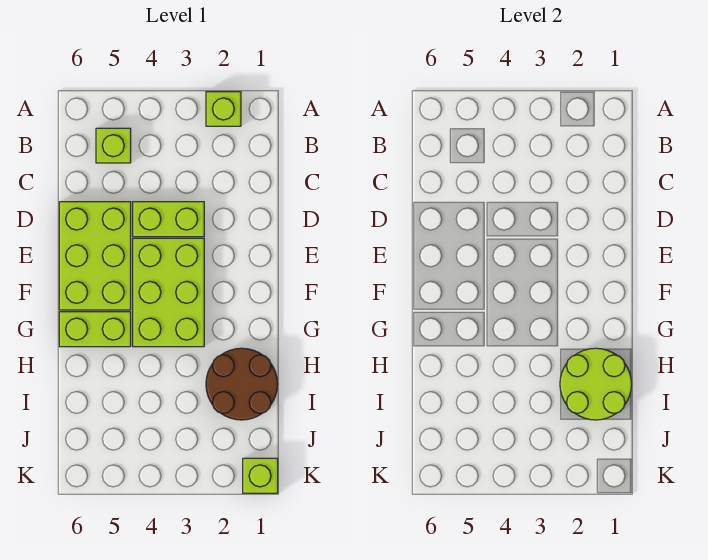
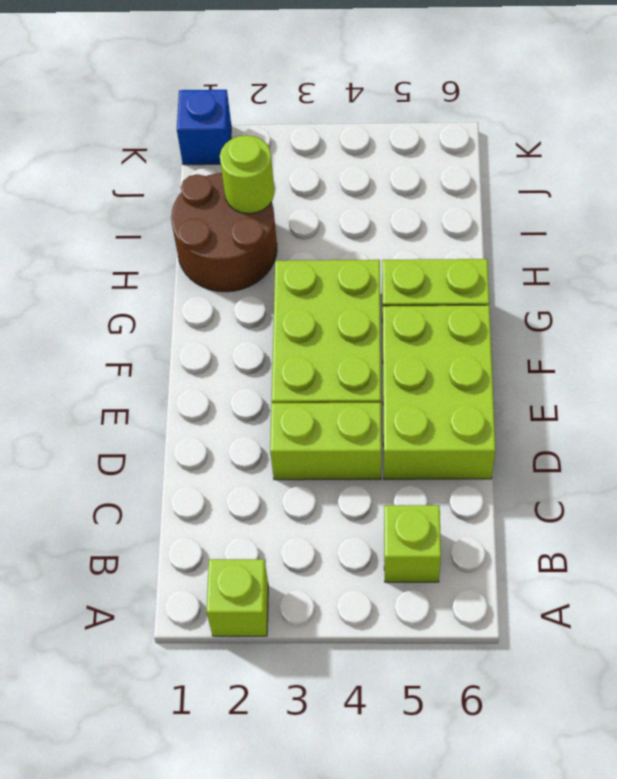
lime 2x2 round brick [560,348,632,420] -> lime 1x1 round brick [220,135,274,214]
lime 1x1 brick [243,458,278,493] -> blue 1x1 brick [177,90,231,165]

